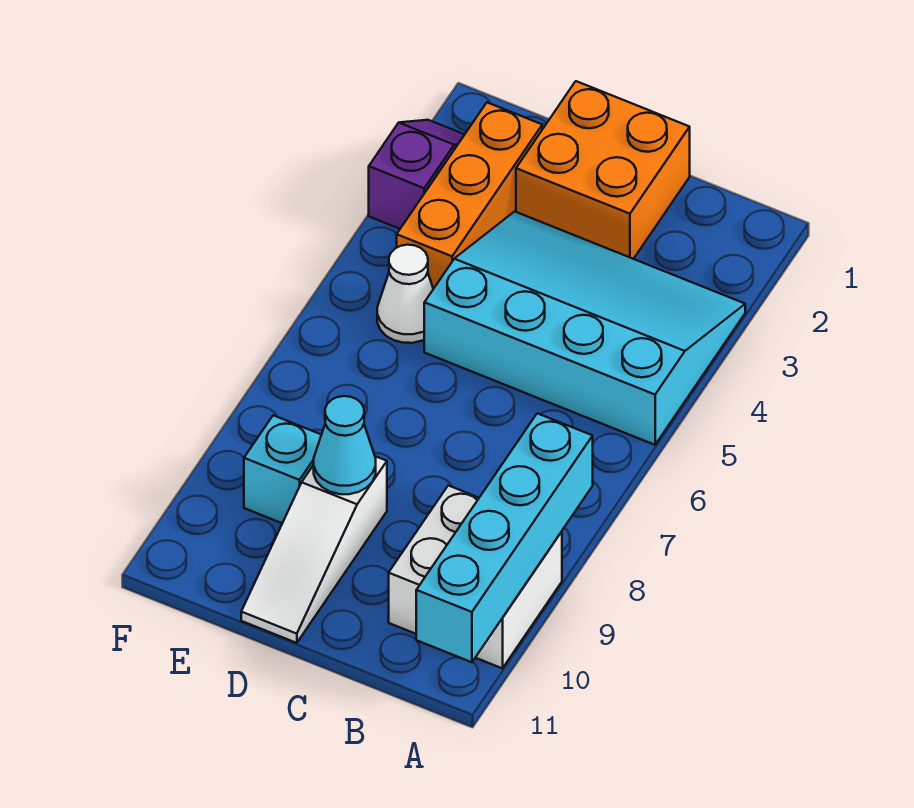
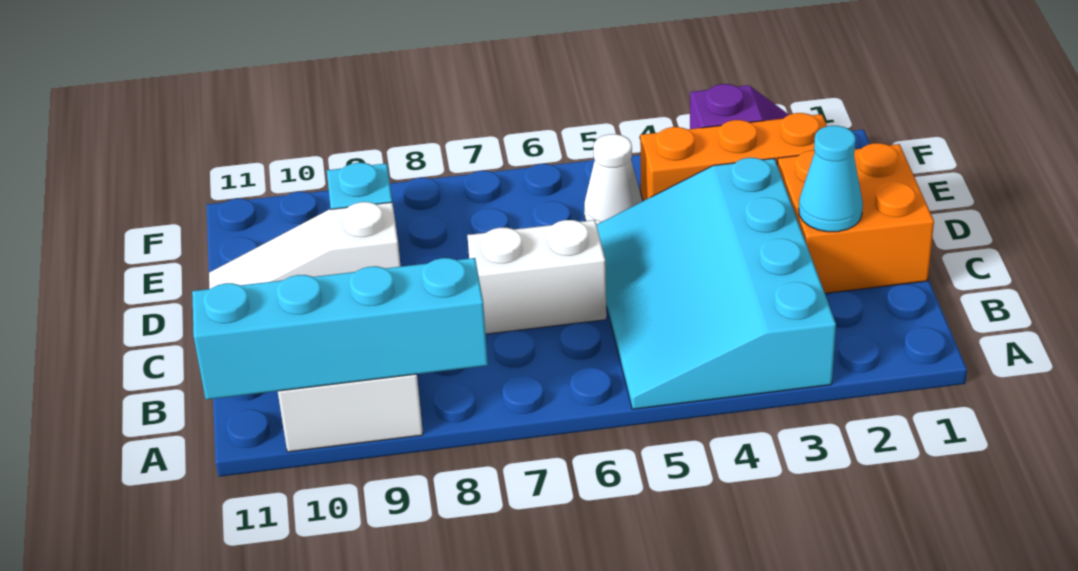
cyan 3x4 slope [424,211,745,445] -> cyan 3x4 slope turned to [597,158,836,409]
none -> white 1x2 brick [467,220,607,334]
cyan 1x1 cone [314,396,376,494] -> cyan 1x1 cone moved to [799,126,863,232]

